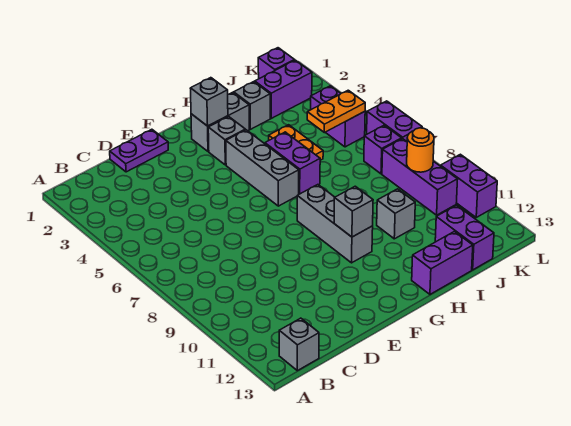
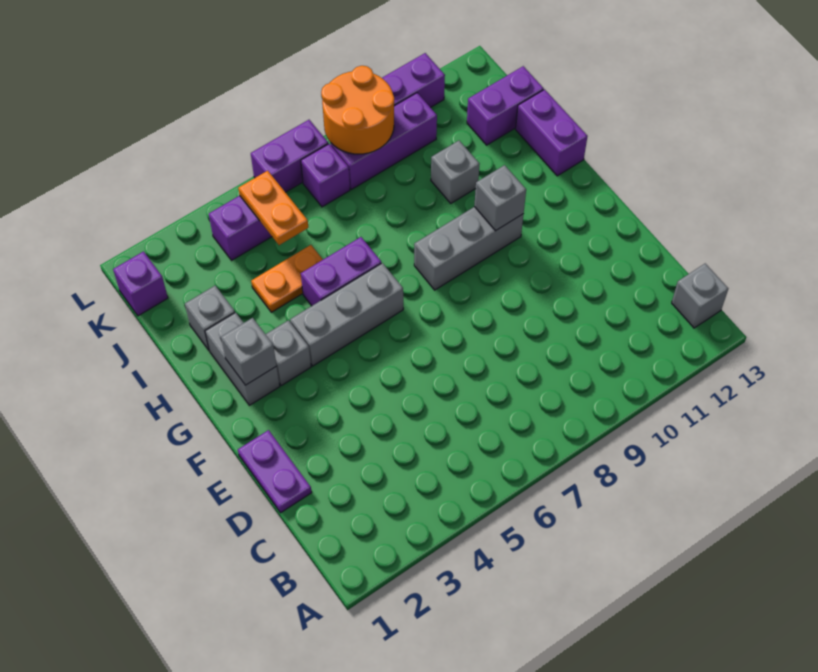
purple 1x2 brick [255,60,312,118] -> none
orange 1x1 round brick [407,128,434,172] -> orange 2x2 round brick [321,66,394,154]

